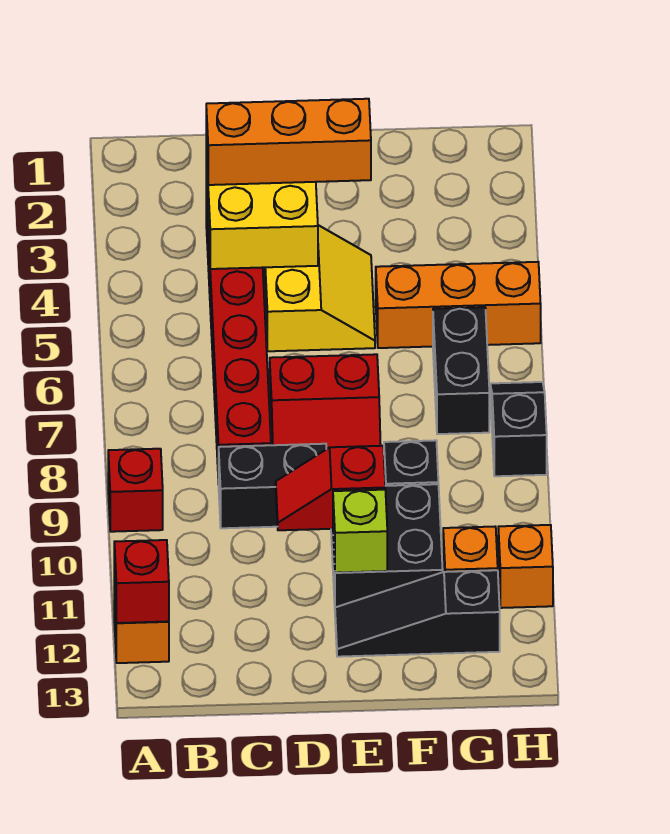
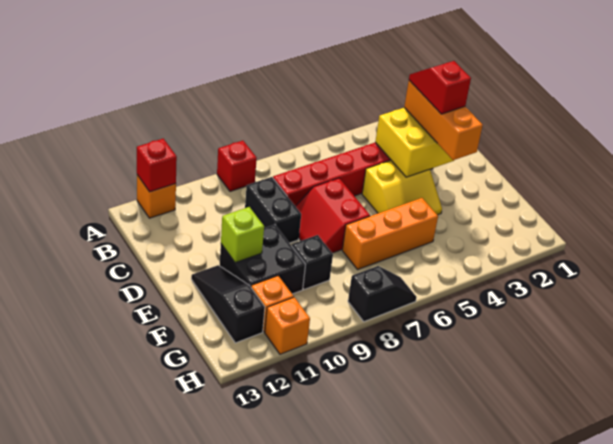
red 1x2 slope [276,446,385,530] -> red 1x2 slope moved to [409,61,471,114]
orange 1x3 brick [376,262,541,348] -> orange 1x3 brick turned to [342,198,438,269]
black 1x2 brick [433,307,489,434] -> none

